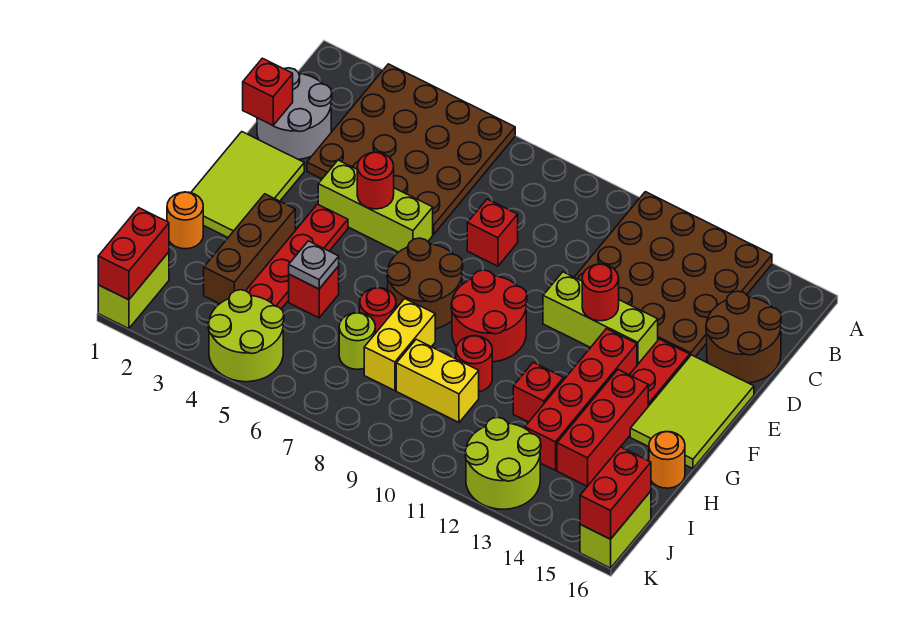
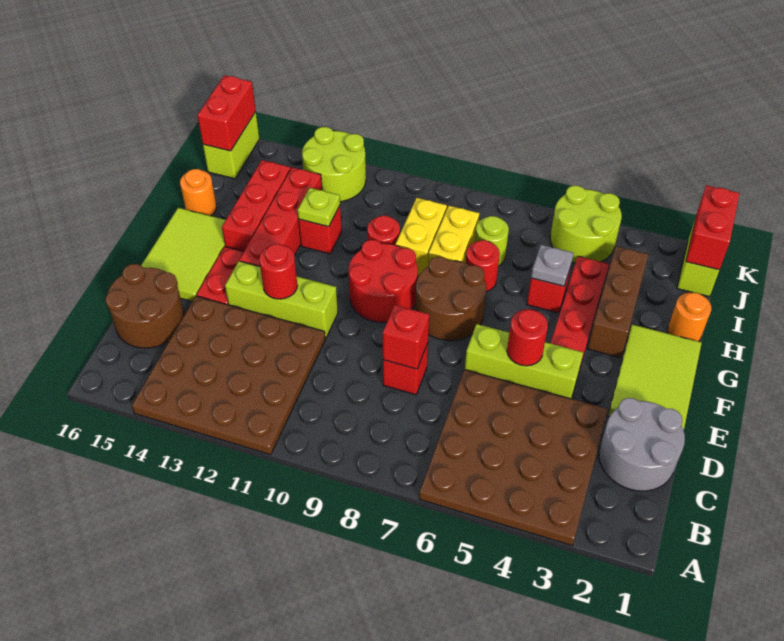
red 1x1 brick [243,58,293,126] -> red 1x1 brick moved to [383,305,429,369]
none -> lime 1x1 plate [298,188,340,227]
yellow 1x2 brick [396,339,479,422] -> yellow 1x2 brick turned to [396,198,447,277]

